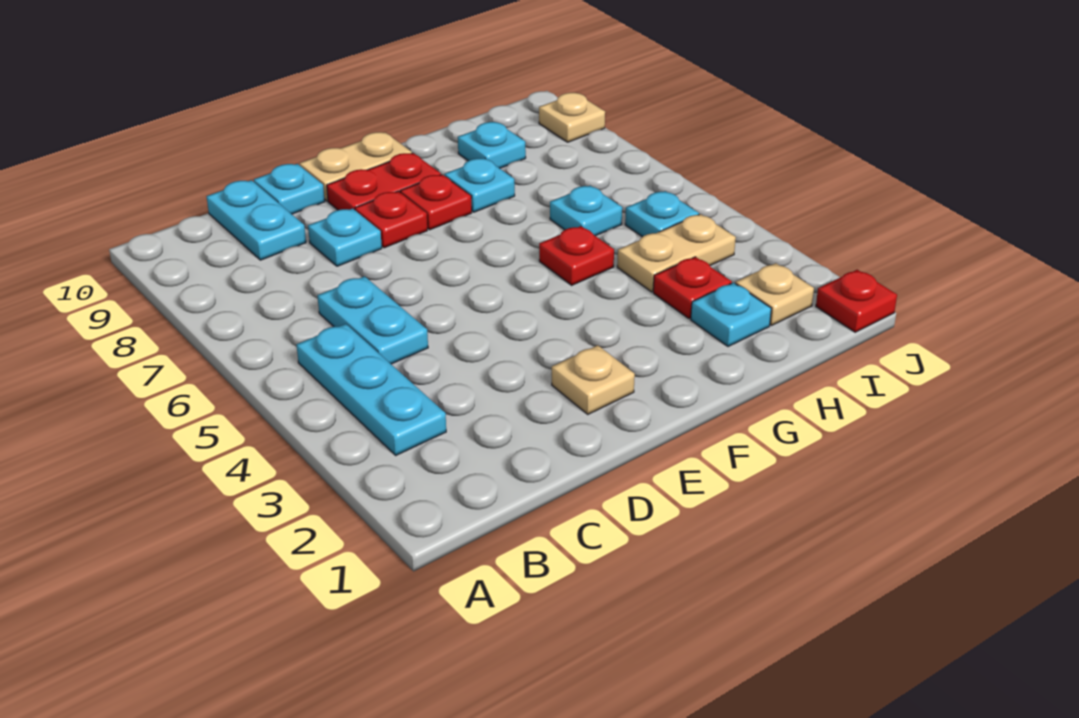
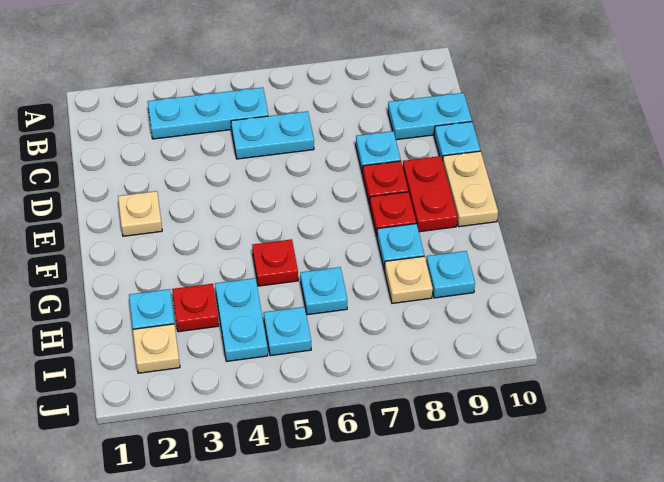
tan 1x2 plate [617,214,736,292] -> cyan 1x2 plate [215,278,268,361]
red 1x1 plate [816,270,897,332] -> none
tan 1x1 plate [539,93,605,142] -> tan 1x1 plate moved to [384,256,433,303]

